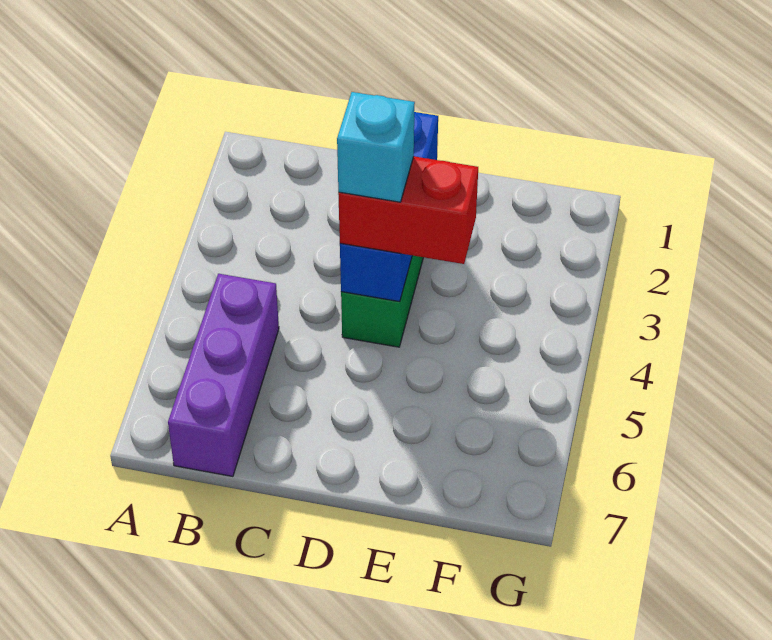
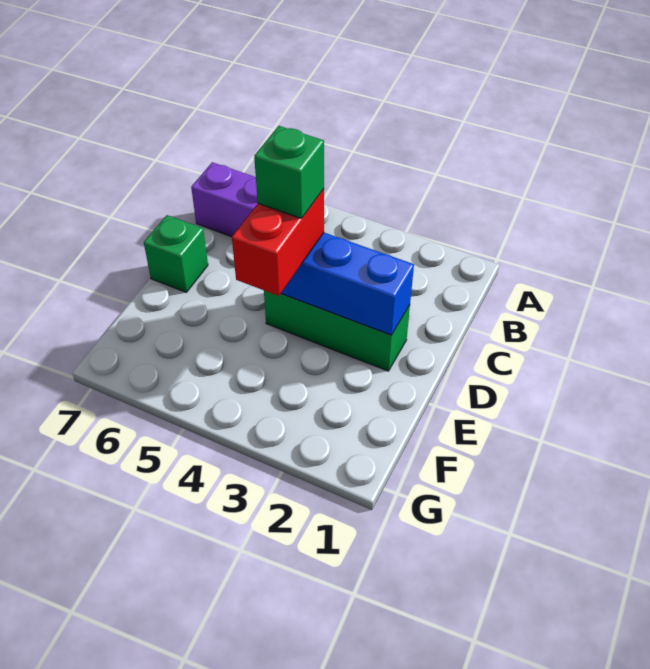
cyan 1x1 brick [337,92,415,202] -> green 1x1 brick [254,126,324,219]
none -> green 1x1 brick [144,215,208,292]

